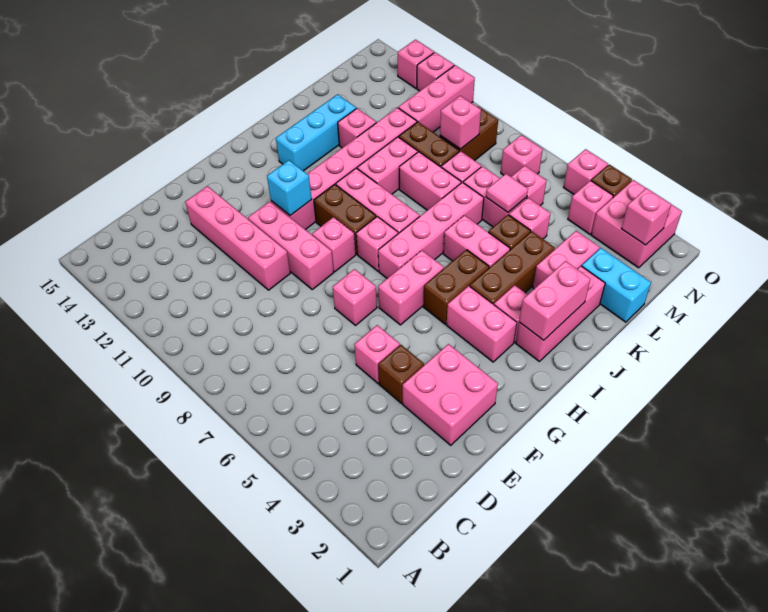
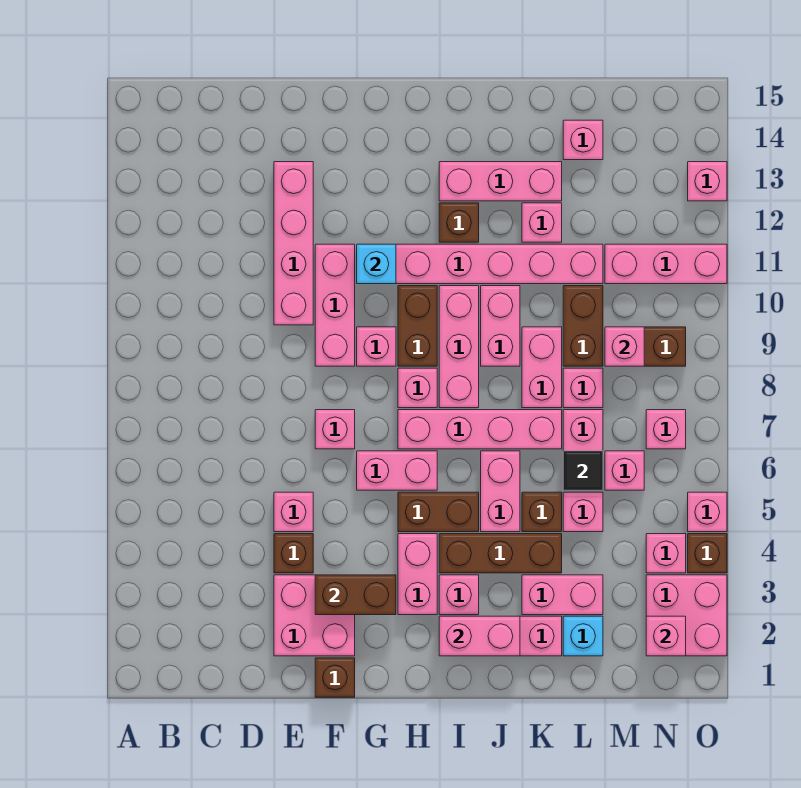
none -> brown 1x1 brick [315,658,355,697]
none -> brown 1x2 brick [315,575,396,615]
none -> brown 1x1 brick [439,203,479,242]
cyan 1x3 brick [276,94,356,171] -> pink 1x3 brick [439,162,562,201]
pink 1x2 brick [357,137,418,194] -> pink 1x2 brick turned to [481,286,520,366]
cyan 1x2 brick [582,248,651,322] -> cyan 1x1 brick [563,616,603,656]
pink 1x1 tile [486,174,528,212] -> black 1x1 tile [563,451,603,490]
pink 1x1 brick [417,52,454,91] -> pink 1x1 brick moved to [563,120,603,160]

